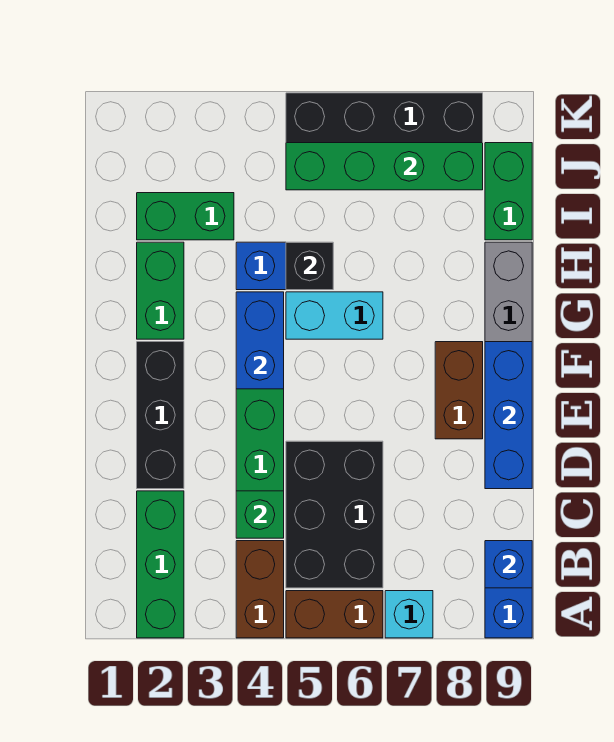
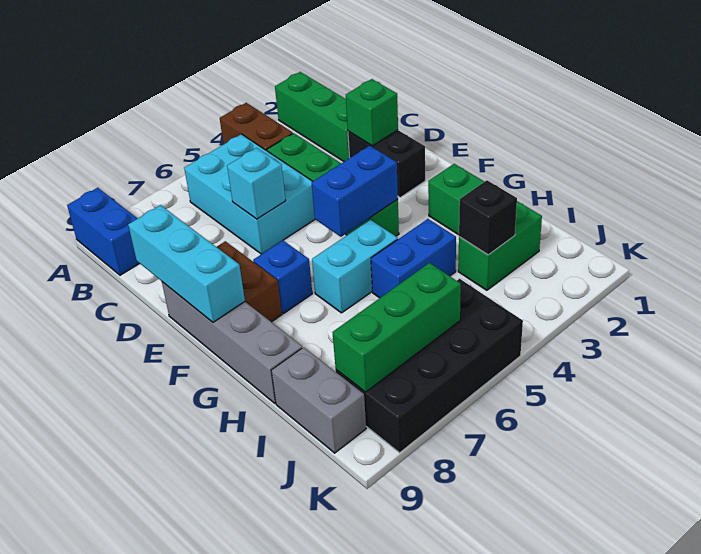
brown 1x2 brick [286,591,383,638] -> none
cyan 1x1 brick [385,591,433,638] -> cyan 1x1 brick moved to [227,148,286,219]
black 2x3 brick [286,441,383,588] -> cyan 2x3 brick [184,134,315,254]
blue 1x1 brick [485,541,532,588] -> blue 1x1 brick moved to [253,241,312,314]
green 1x1 brick [236,491,284,538] -> green 1x1 brick moved to [346,79,398,146]
black 1x3 brick [137,342,184,489] -> black 1x2 brick [348,130,425,197]
blue 1x3 brick [485,342,532,489] -> cyan 1x3 brick [128,205,245,322]
blue 1x2 brick [236,292,284,389] -> blue 1x2 brick turned to [312,146,398,237]
black 1x1 brick [286,242,333,290] -> black 1x1 brick moved to [459,180,517,255]
green 1x2 brick [485,143,532,240] -> grey 1x2 brick [271,347,366,453]
green 1x4 brick [286,143,483,190] -> green 1x3 brick [332,263,461,392]

